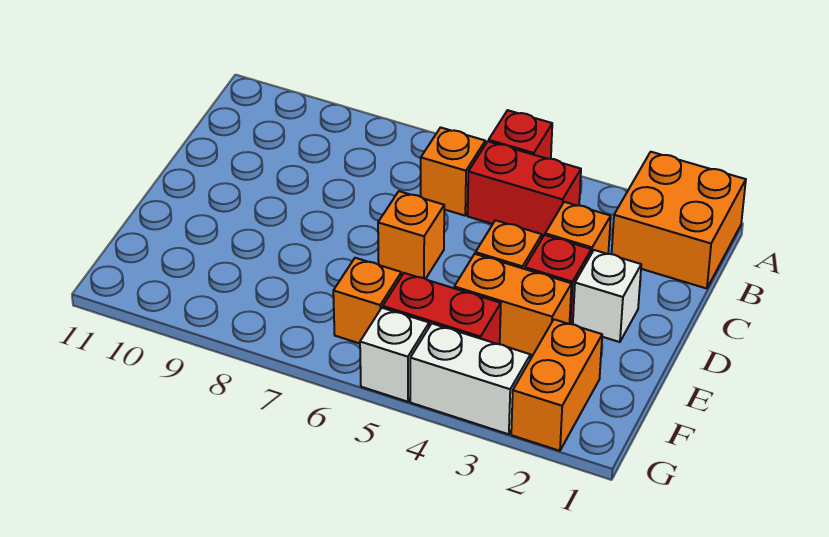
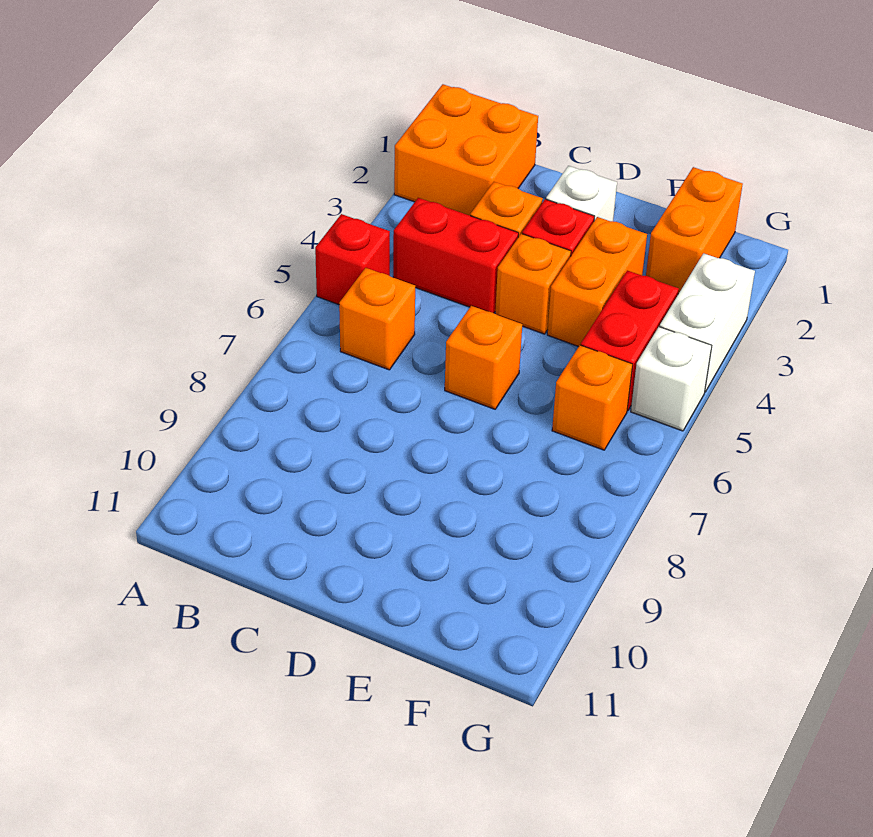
red 1x2 brick [468,141,581,238] -> red 1x2 brick turned to [393,198,519,313]
orange 1x2 brick [511,319,602,451] -> orange 1x2 brick turned to [646,167,743,294]

